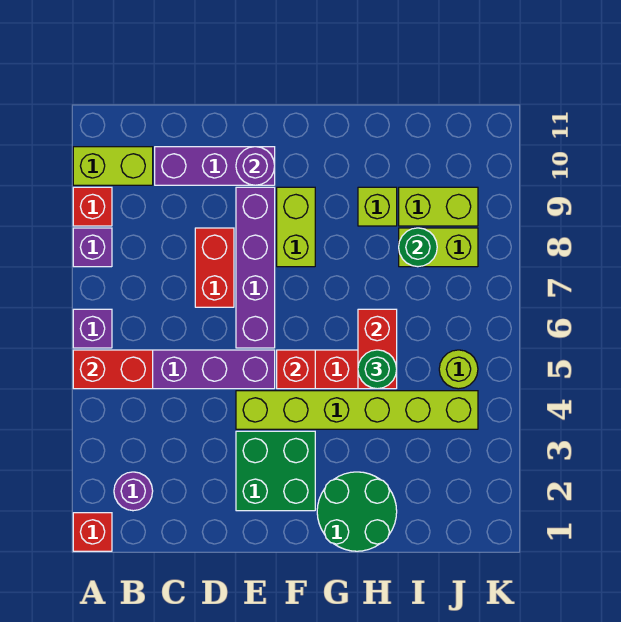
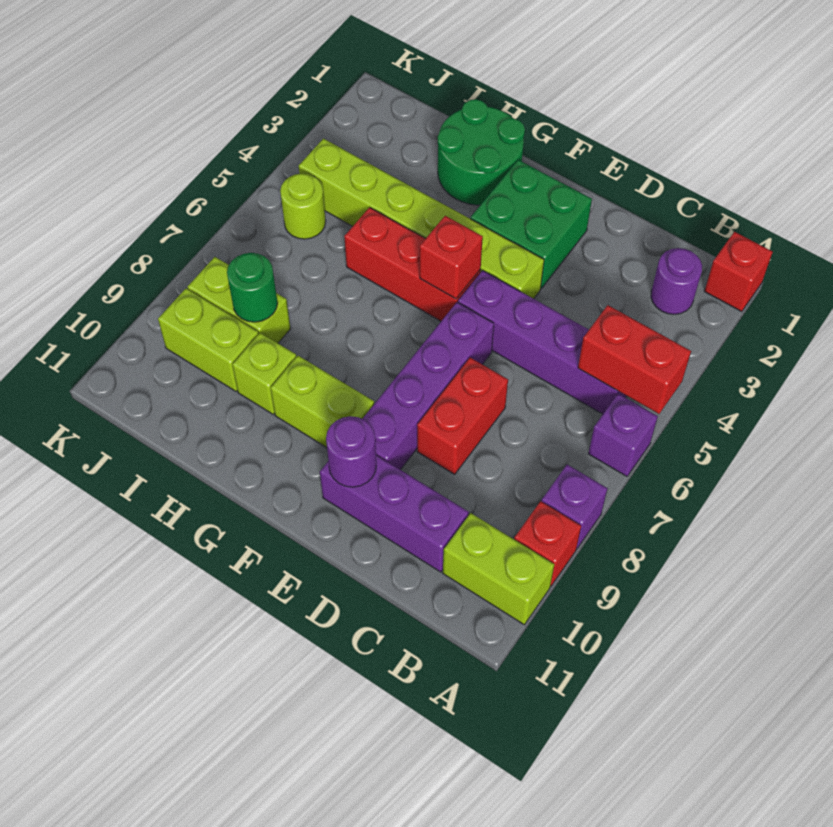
lime 1x2 brick [277,187,315,267] -> lime 1x2 brick turned to [270,356,374,448]
red 1x2 brick [358,309,397,389] -> none
green 1x1 round brick [358,350,397,389] -> none

